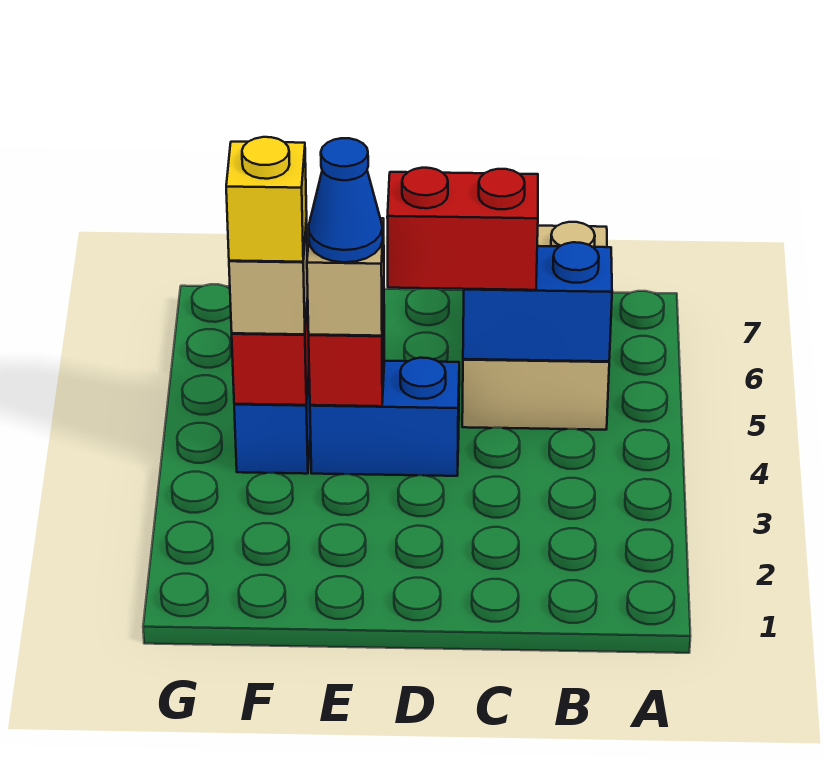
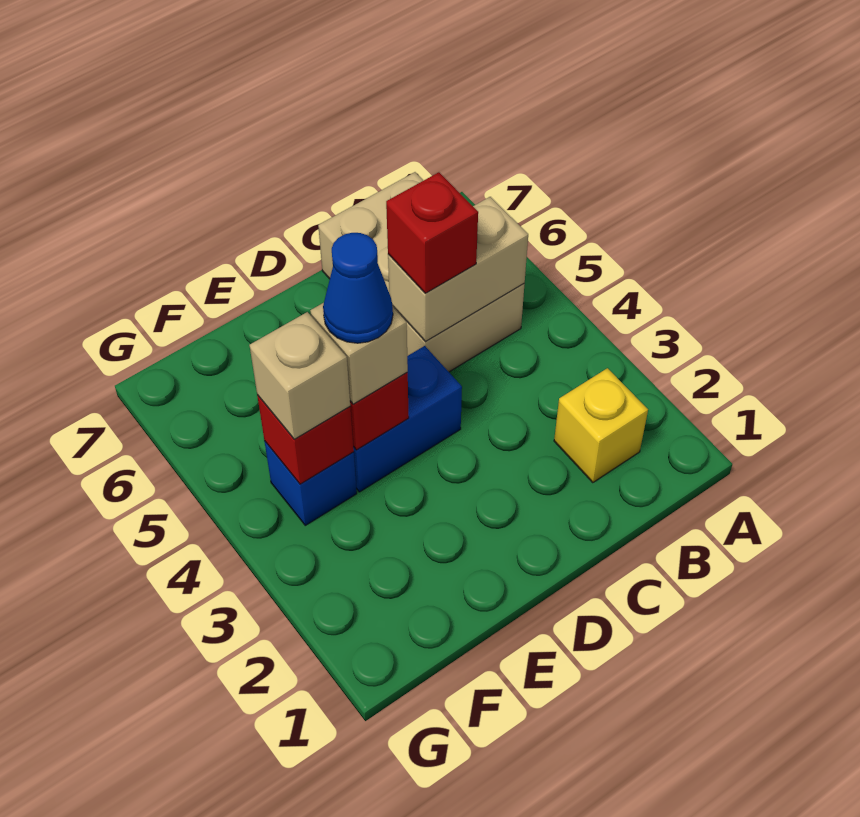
blue 1x2 brick [463,242,612,361] -> tan 1x2 brick [388,197,528,342]
red 1x2 brick [387,168,538,290] -> red 1x1 brick [386,172,478,293]
yellow 1x1 brick [226,137,307,262] -> yellow 1x1 brick moved to [554,368,648,483]

